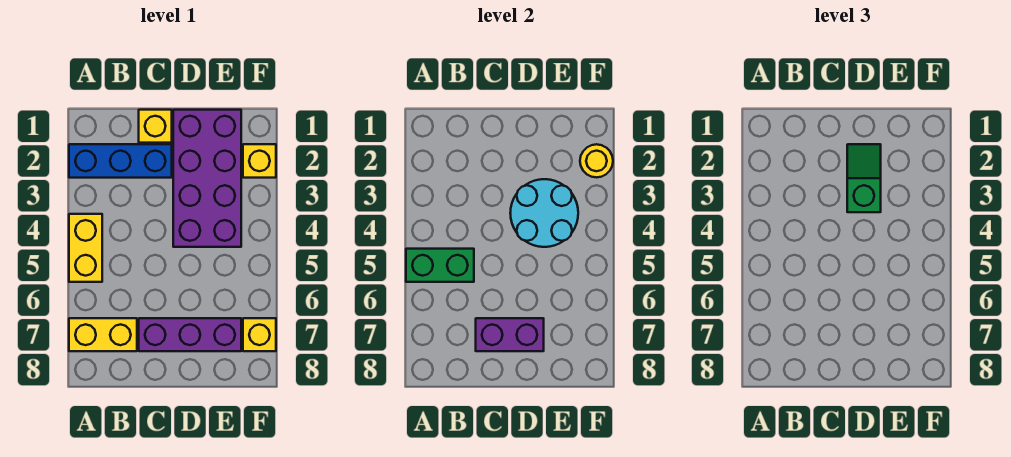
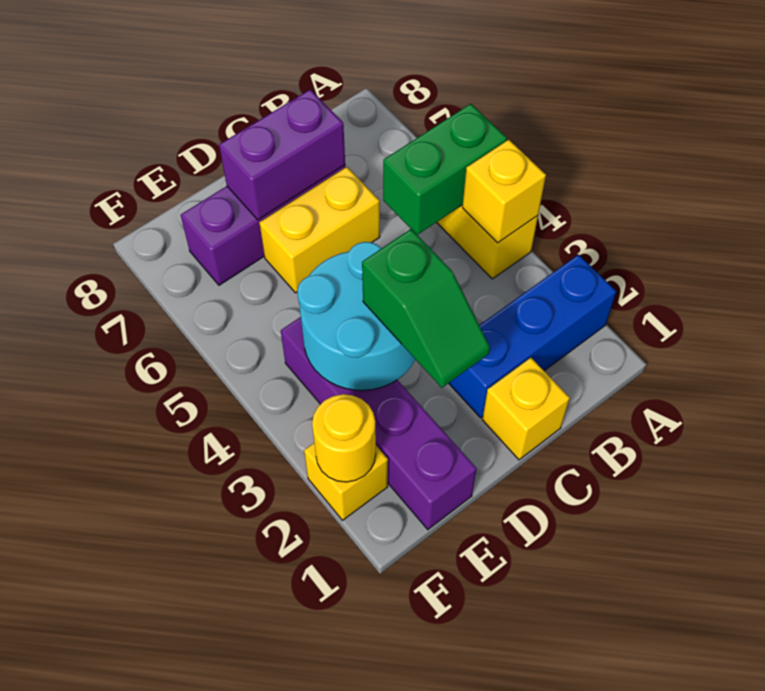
yellow 1x2 brick [69,318,137,351] -> yellow 1x2 brick moved to [259,167,380,293]
purple 2x4 brick [173,110,241,247] -> purple 1x4 brick [281,317,477,529]
yellow 1x1 brick [243,318,276,351] -> yellow 1x1 brick moved to [462,140,546,243]

